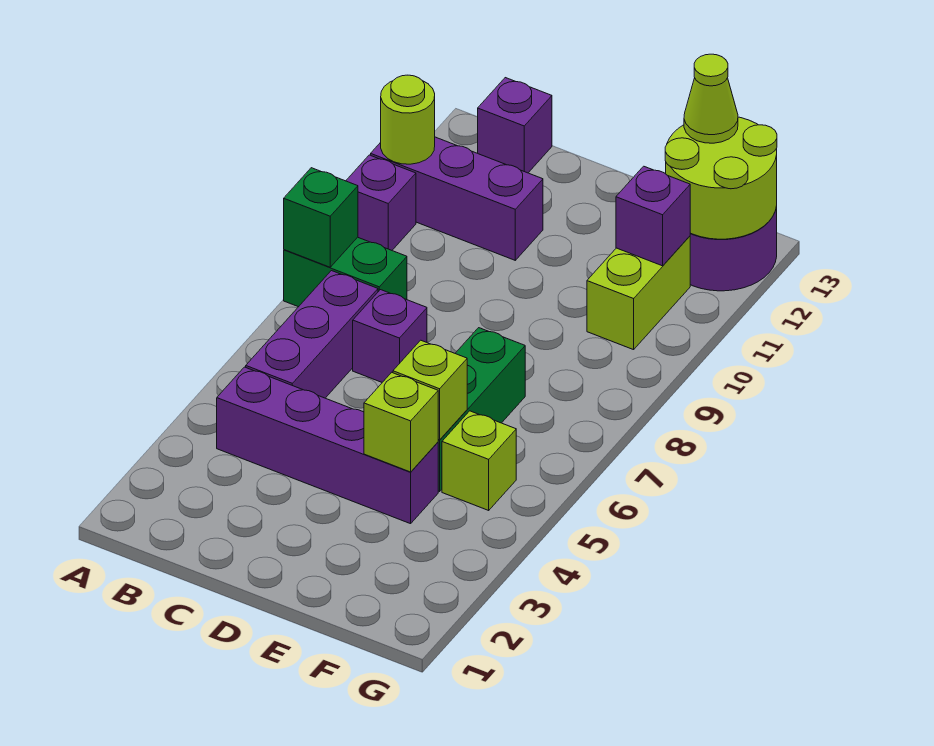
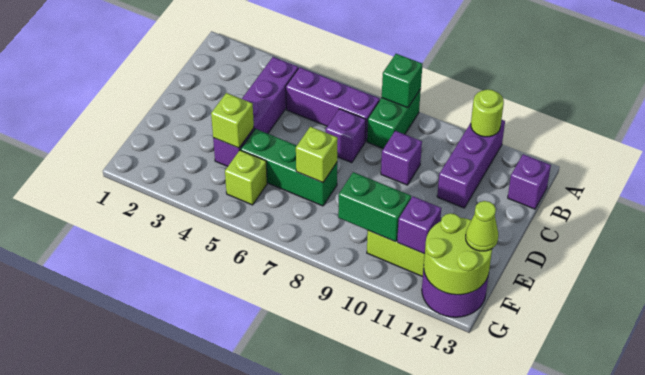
purple 1x1 brick [346,155,416,250] -> purple 1x1 brick moved to [381,131,422,185]
lime 1x1 brick [393,340,467,440] -> lime 1x1 brick moved to [296,127,338,183]
none -> green 1x2 brick [338,172,411,242]

